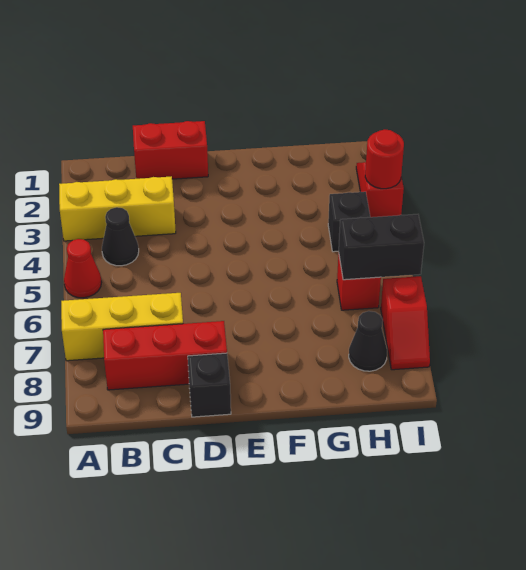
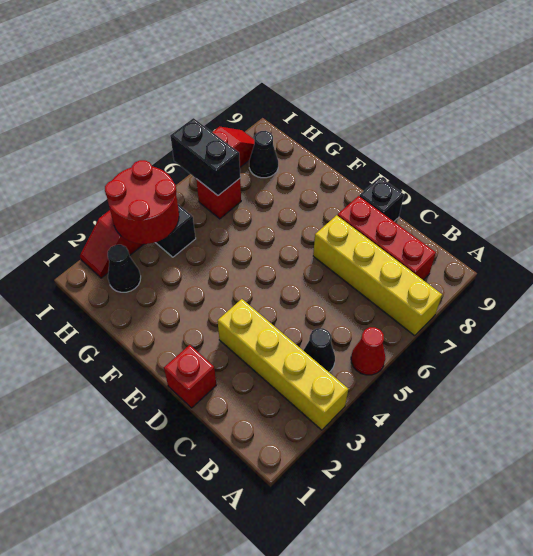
yellow 1x3 brick [59,176,176,241] -> yellow 1x4 brick [218,299,348,430]
yellow 1x3 brick [61,293,183,361] -> yellow 1x4 brick [313,215,442,336]
red 1x2 brick [133,121,208,179] -> red 1x1 brick [164,345,216,408]
none -> black 1x1 cone [108,245,141,292]
red 1x1 round brick [365,129,404,189] -> red 2x2 round brick [105,160,179,244]

